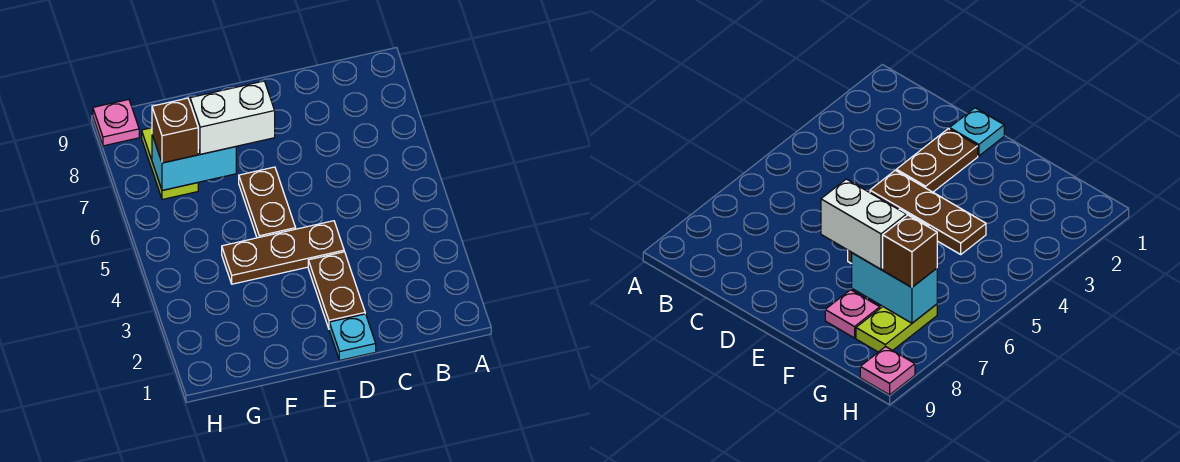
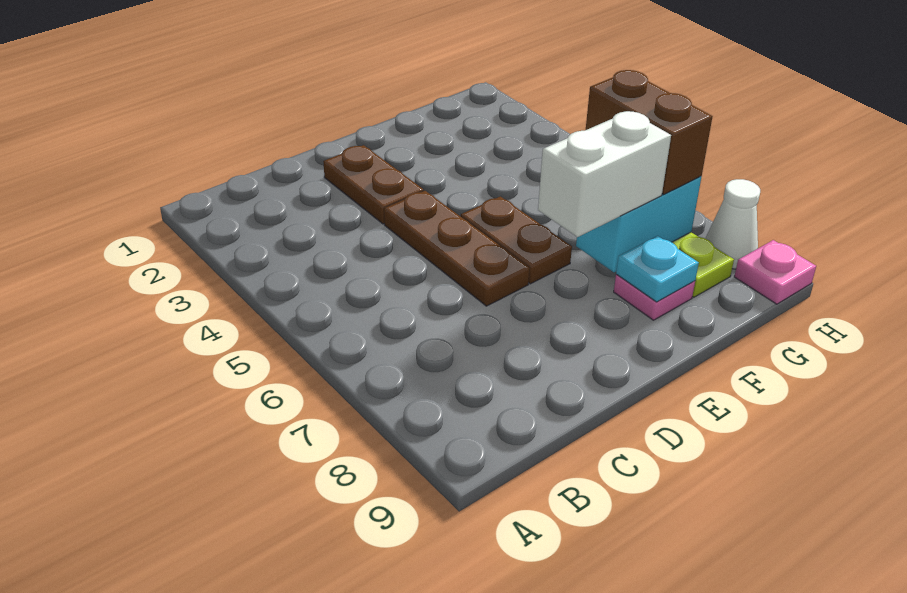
cyan 1x1 plate [329,314,376,360] -> cyan 1x1 plate moved to [616,236,699,302]
brown 1x3 plate [222,221,344,284] -> brown 1x3 plate turned to [384,191,530,306]
brown 1x1 brick [152,98,198,163] -> brown 1x2 brick [586,70,713,194]
none -> white 1x1 cone [705,179,760,269]

